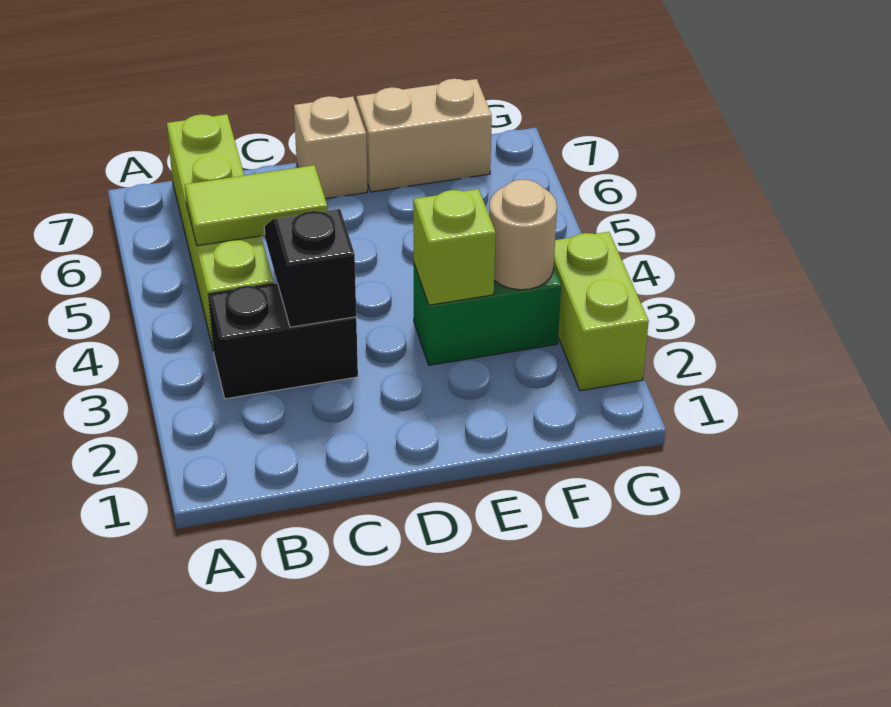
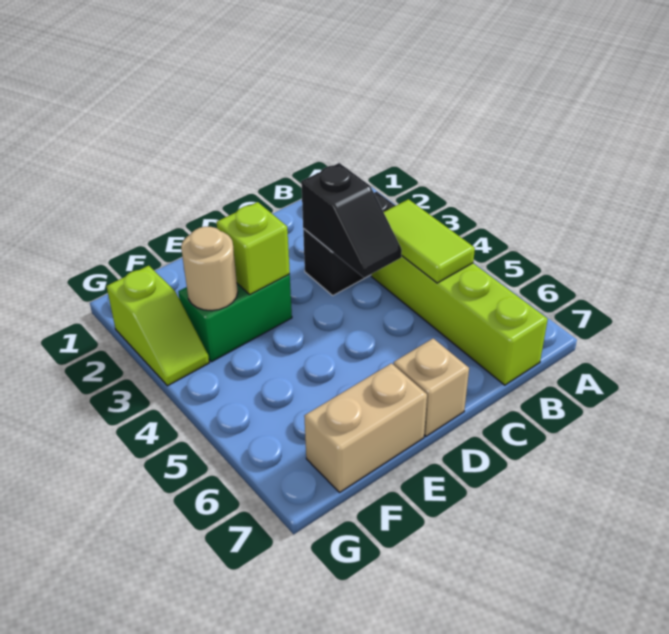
lime 1x2 tile [185,165,328,246] -> lime 1x2 tile turned to [384,199,475,283]
lime 1x2 brick [554,232,649,391] -> lime 1x2 slope [107,266,209,386]

